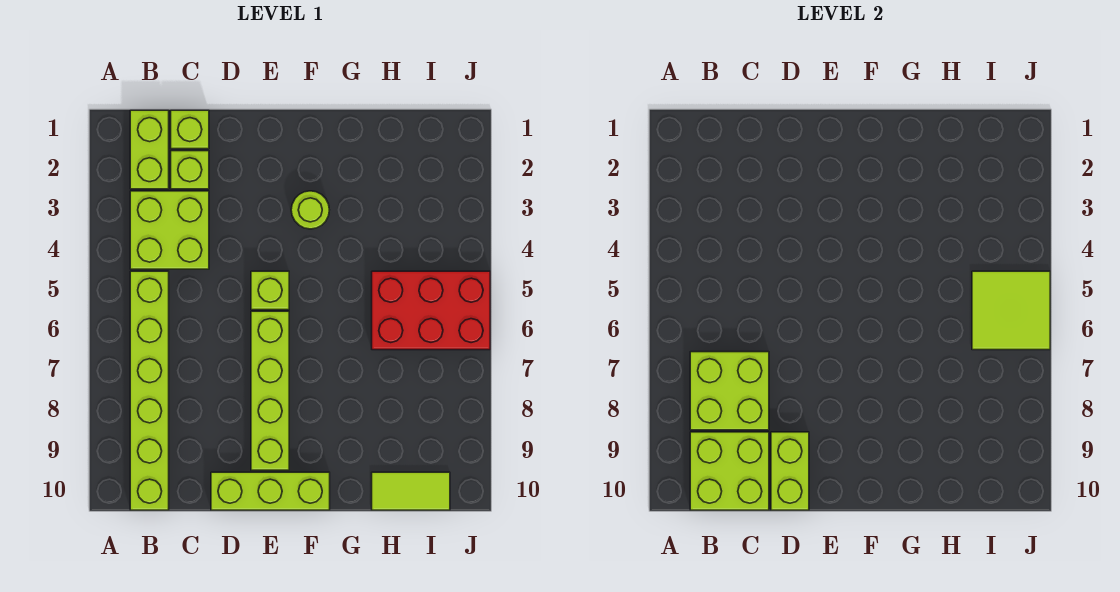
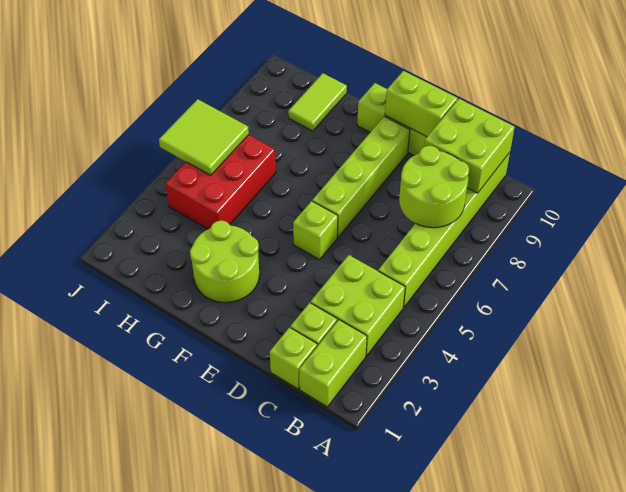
lime 2x2 brick [690,352,769,430] -> lime 2x2 round brick [399,146,469,228]
lime 1x2 brick [771,432,809,510] -> lime 1x2 brick turned to [385,71,457,137]
lime 1x1 round brick [291,191,329,229] -> lime 2x2 round brick [190,220,259,303]
red 2x3 brick [372,271,490,350] -> red 2x3 brick turned to [166,135,276,229]
lime 1x2 tile [372,472,450,510] -> lime 1x2 tile turned to [288,73,347,131]

